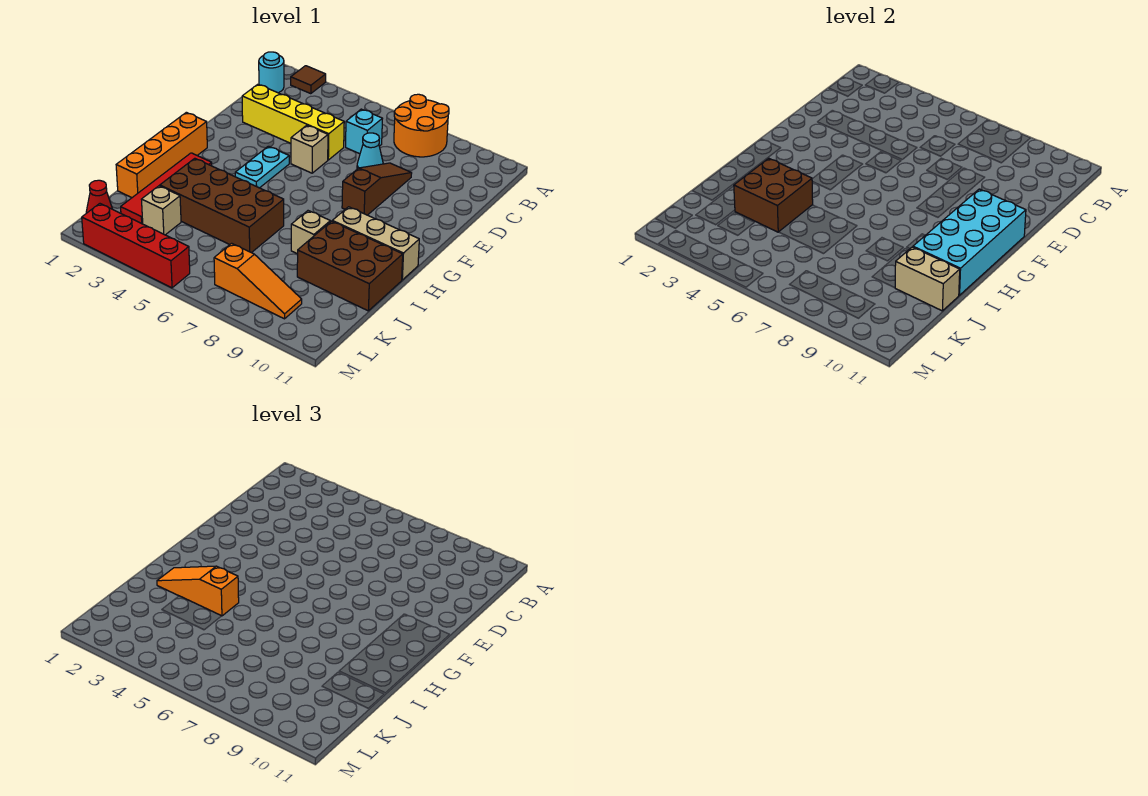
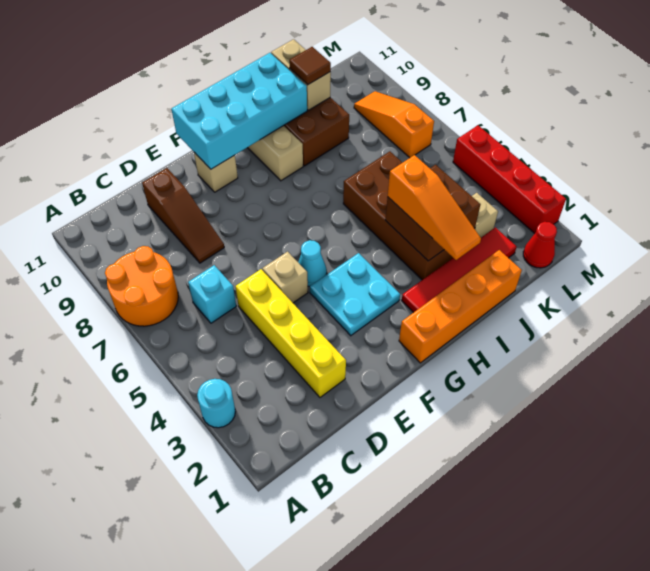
brown 1x1 tile [291,66,326,94] -> brown 1x1 tile moved to [289,47,331,85]
cyan 1x1 round brick [259,52,284,93] -> cyan 1x1 round brick moved to [197,379,235,428]
cyan 1x1 cone [357,133,383,169] -> cyan 1x1 cone moved to [298,240,327,286]
brown 1x3 slope [342,163,412,215] -> brown 1x3 slope turned to [142,168,224,263]
cyan 1x2 plate [235,146,289,188] -> cyan 2x2 plate [310,253,400,336]
tan 1x1 brick [291,211,330,254] -> tan 1x1 brick moved to [194,152,238,192]

